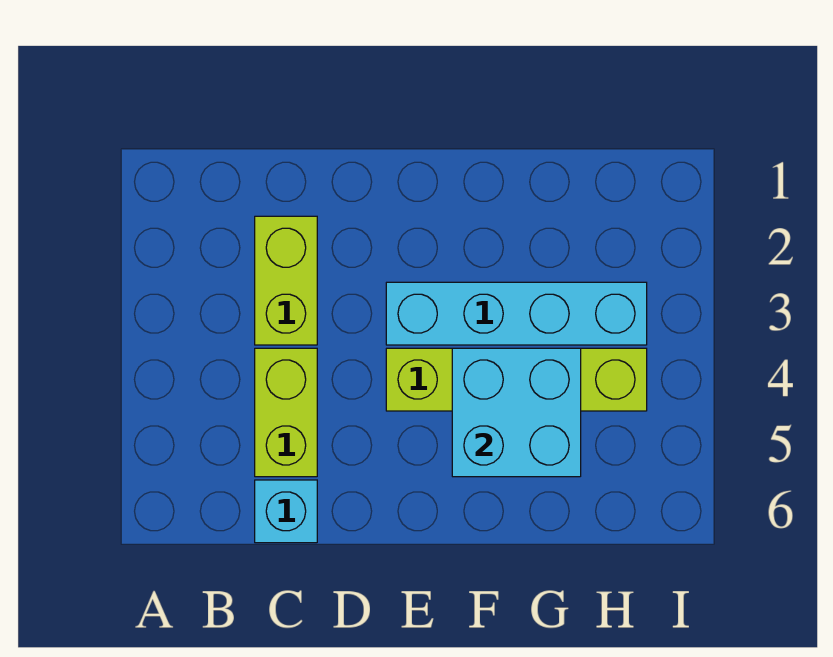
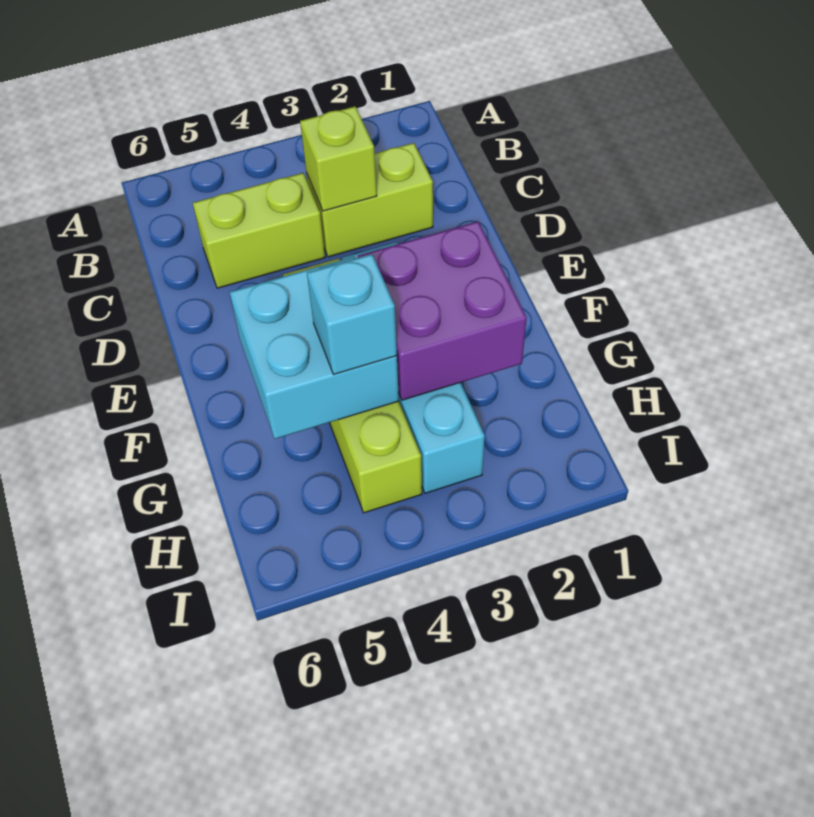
none -> lime 1x1 brick [300,106,377,211]
cyan 1x1 brick [255,480,317,543] -> cyan 1x1 brick moved to [307,254,397,374]
none -> purple 2x2 brick [358,221,527,400]

